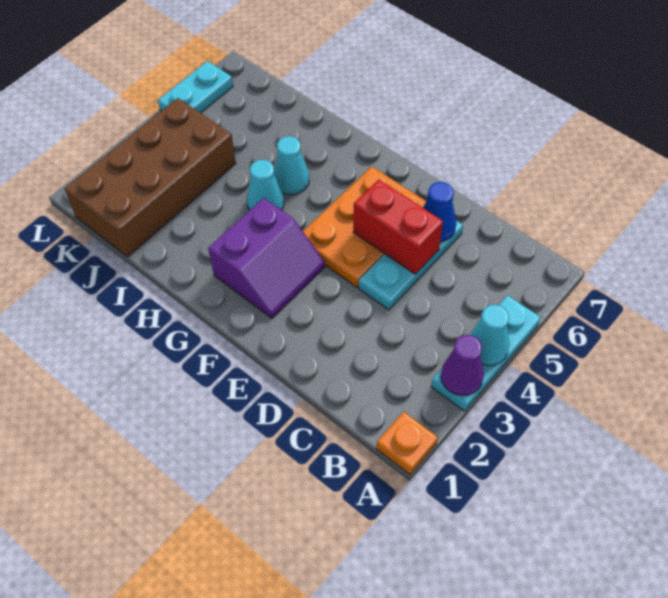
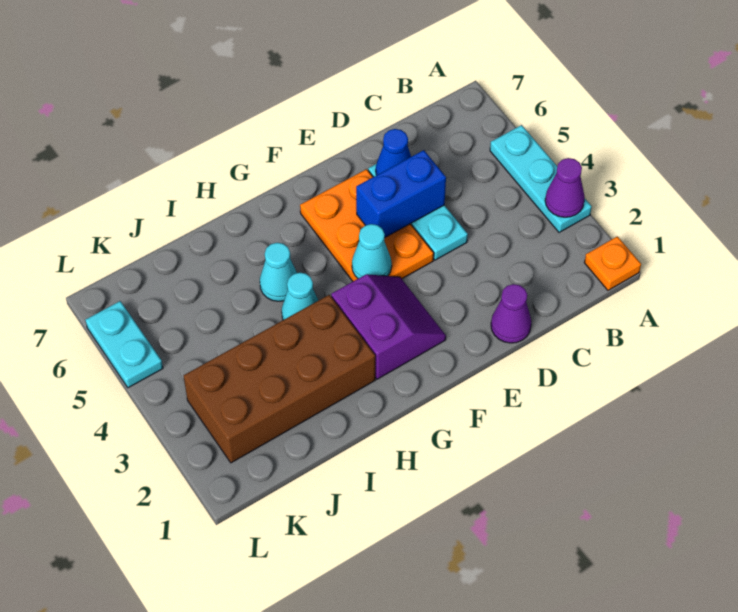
cyan 1x1 cone [470,305,509,366] -> cyan 1x1 cone moved to [352,224,392,279]
none -> purple 1x1 cone [491,284,531,343]
red 1x2 brick [353,180,443,274] -> blue 1x2 brick [356,150,446,237]
brown 2x4 brick [65,98,236,257] -> brown 2x4 brick turned to [183,295,375,463]

